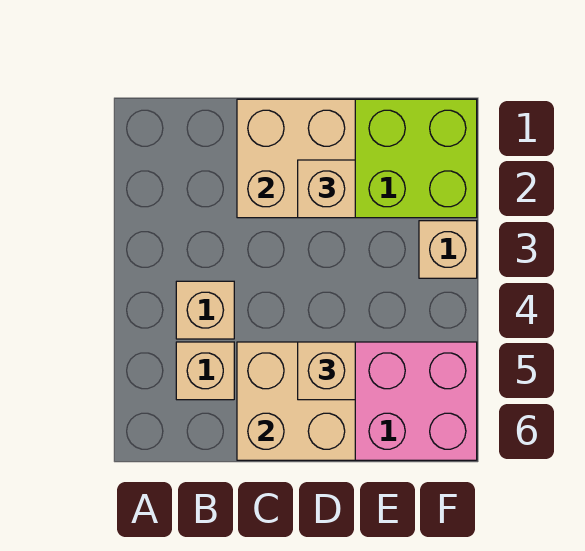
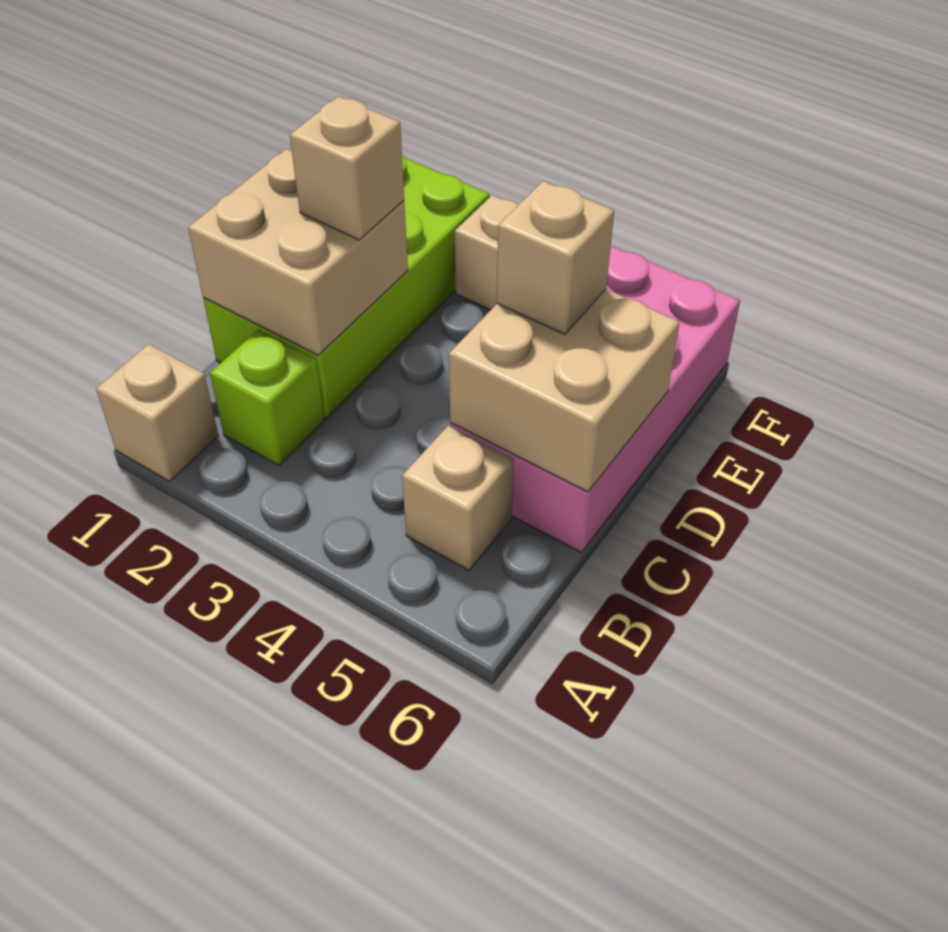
none -> lime 1x1 brick [210,329,324,465]
tan 1x1 brick [176,281,234,339] -> tan 1x1 brick moved to [96,344,218,481]

